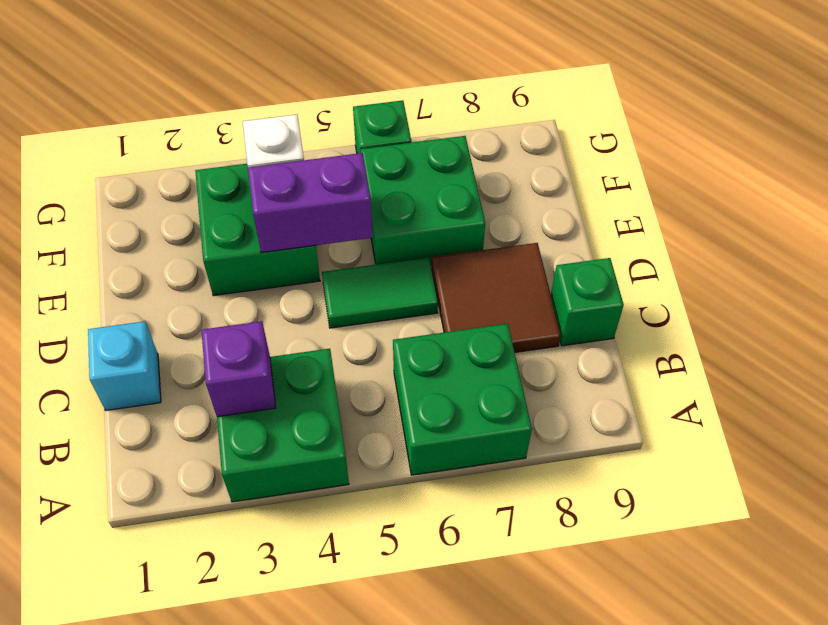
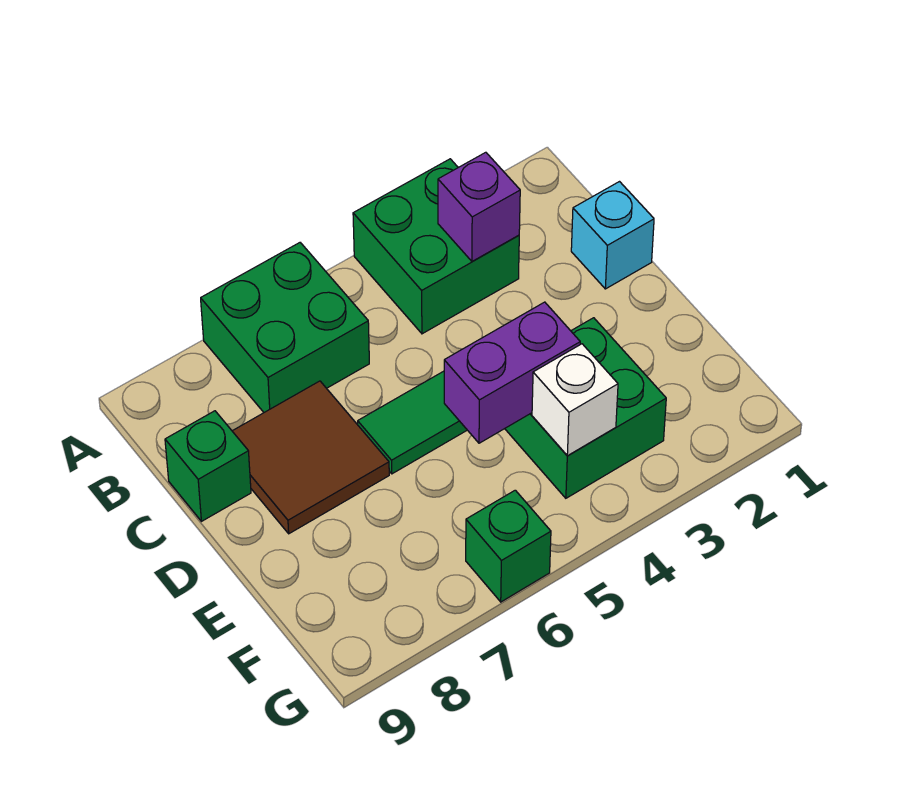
green 2x2 brick [360,136,485,266] -> none

